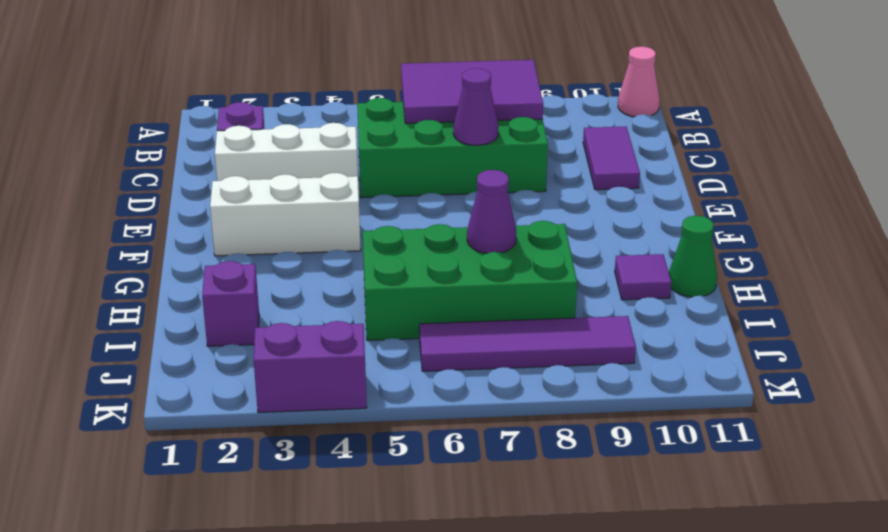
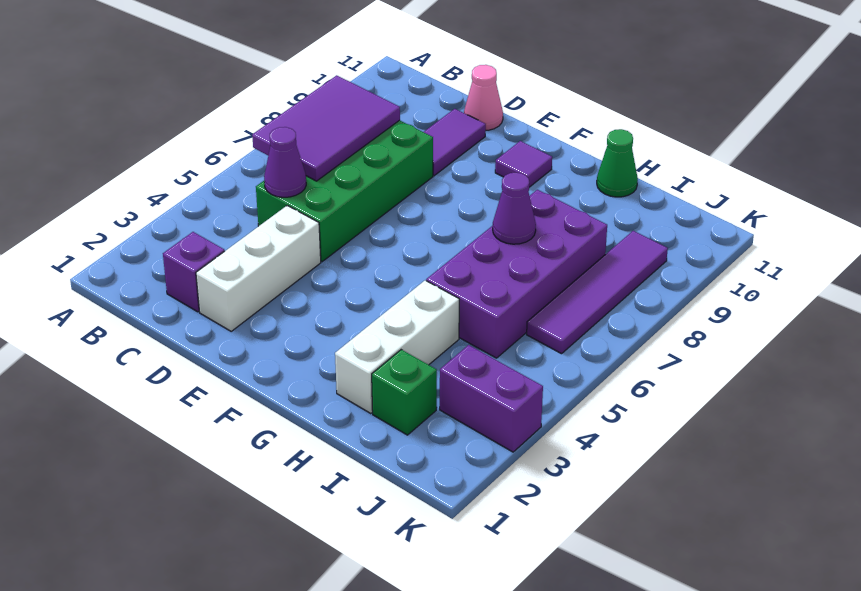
pink 1x1 cone [618,47,660,117] -> pink 1x1 cone moved to [464,65,503,130]
purple 1x2 tile [583,126,640,190] -> purple 1x2 tile turned to [424,109,486,176]
purple 1x1 cone [453,68,498,145] -> purple 1x1 cone moved to [264,127,306,197]
white 1x3 brick [210,173,361,256] -> white 1x3 brick moved to [335,280,459,414]
green 2x4 brick [363,221,577,341] -> purple 2x4 brick [426,190,607,358]
purple 1x1 tile [615,254,671,300] -> purple 1x1 tile moved to [495,141,552,187]
purple 1x1 brick [202,261,259,346] -> green 1x1 brick [372,350,437,435]
purple 1x2 brick [254,321,367,413] -> purple 1x2 brick turned to [440,345,543,452]

